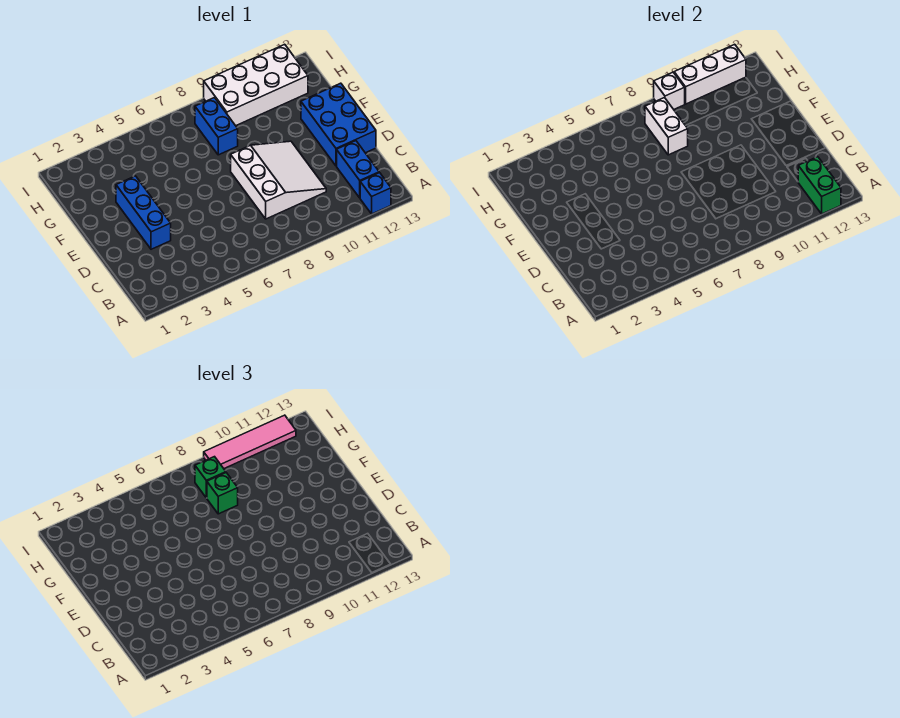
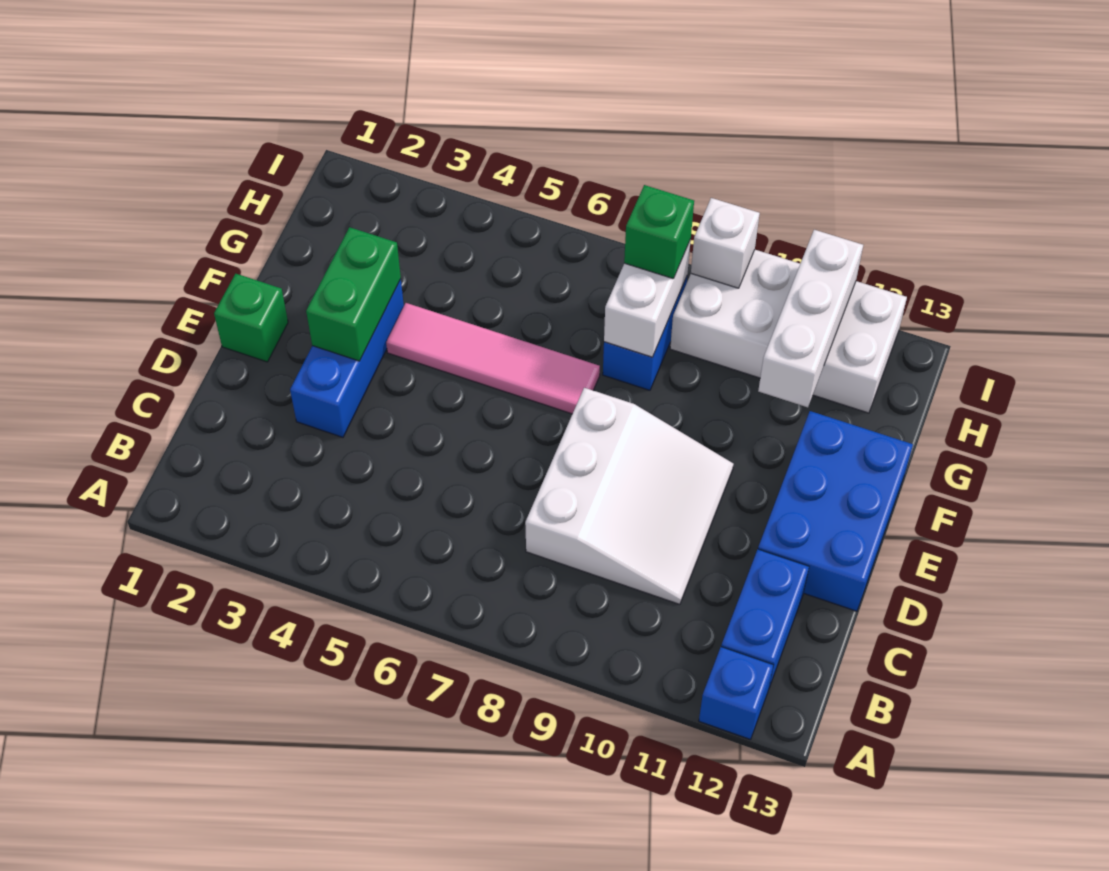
green 1x2 brick [798,157,841,214] -> green 1x2 brick moved to [306,227,401,361]
green 1x1 brick [207,473,238,514] -> green 1x1 brick moved to [214,274,288,362]
pink 1x4 tile [204,415,296,468] -> pink 1x4 tile moved to [386,303,600,414]
white 1x3 brick [674,44,746,104] -> white 1x3 brick turned to [758,230,863,407]

